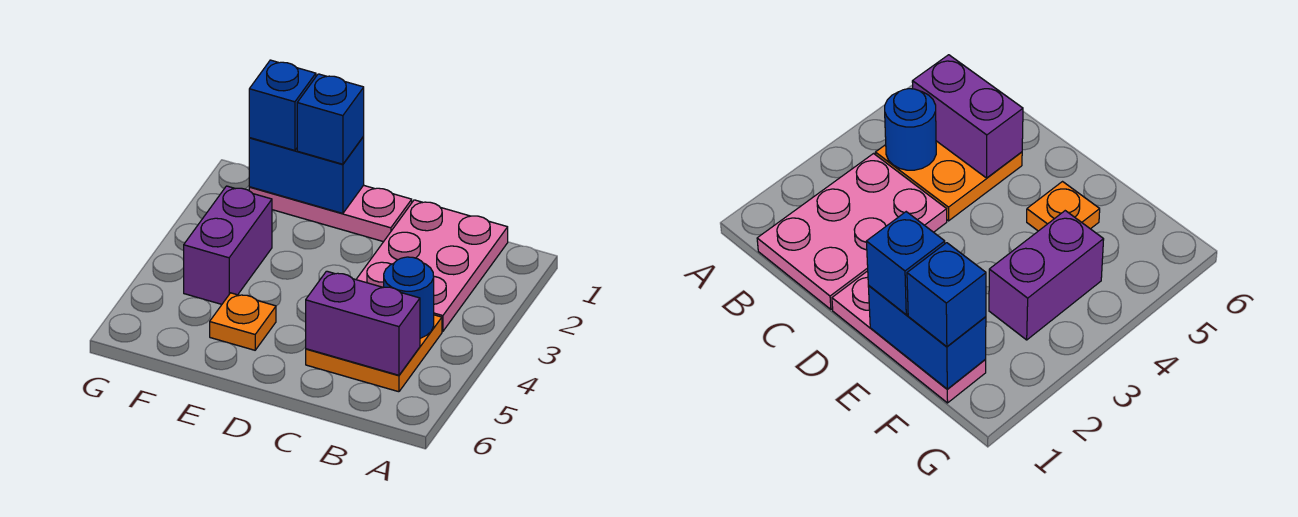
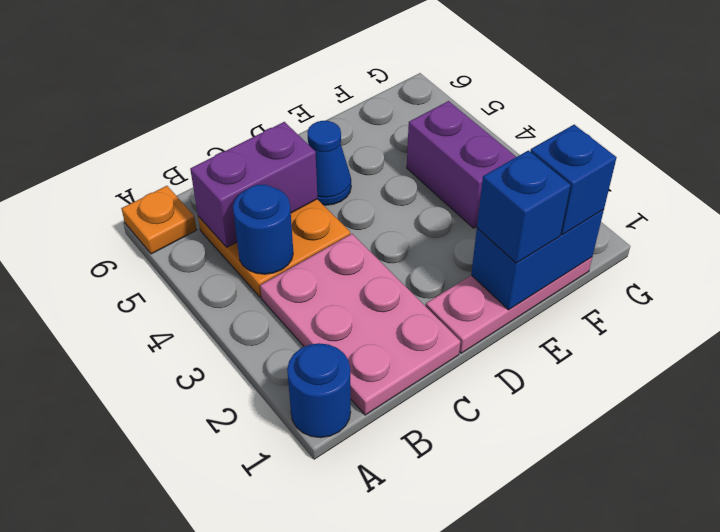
none -> blue 1x1 round brick [287,343,351,438]
none -> blue 1x1 cone [307,121,351,205]
orange 1x1 plate [210,293,276,350] -> orange 1x1 plate moved to [121,186,197,254]

